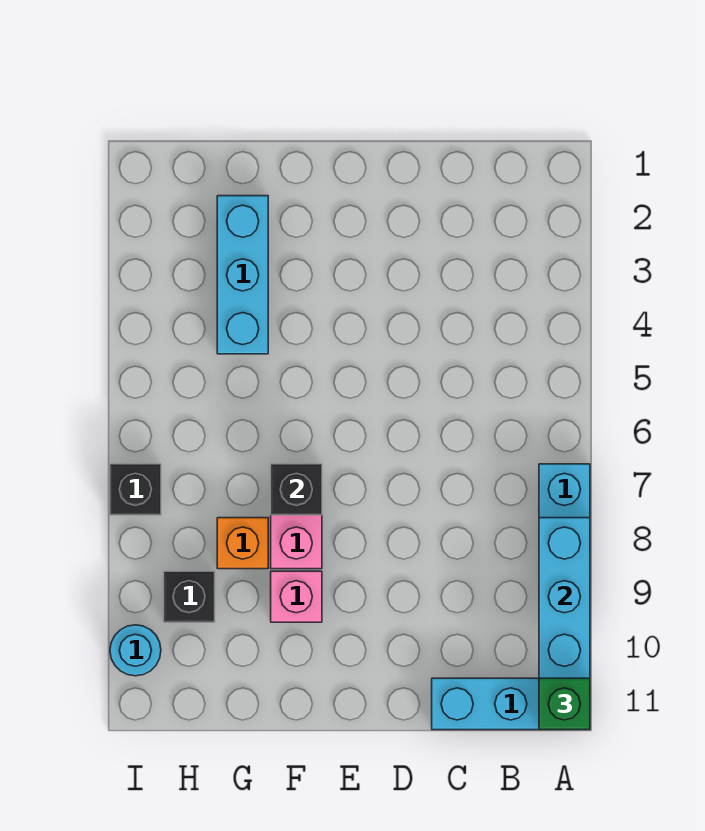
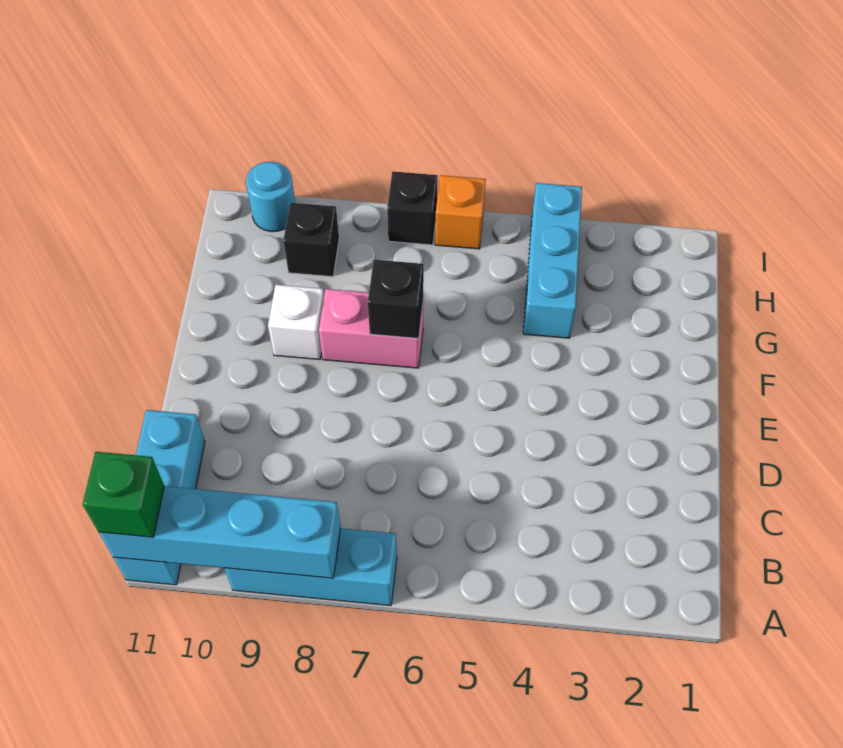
pink 1x1 brick [271,571,322,622] -> white 1x1 brick [268,285,324,360]
cyan 1x3 brick [217,196,268,354] -> cyan 1x3 brick turned to [523,183,582,338]
orange 1x1 brick [217,518,268,569] -> orange 1x1 brick moved to [435,175,486,249]

